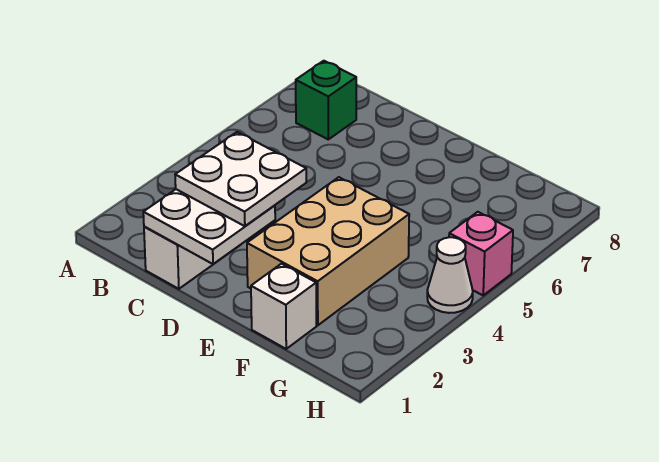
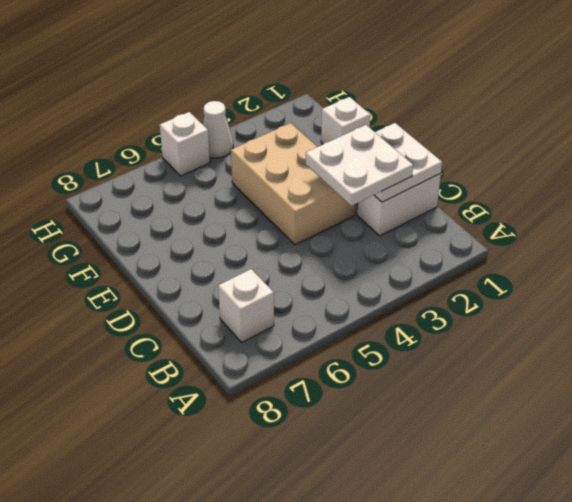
green 1x1 brick [296,61,356,139] -> white 1x1 brick [218,269,274,342]
tan 2x3 brick [247,177,409,325] -> tan 2x3 brick turned to [231,123,356,245]
pink 1x1 brick [449,212,513,295] -> white 1x1 brick [160,112,210,176]

